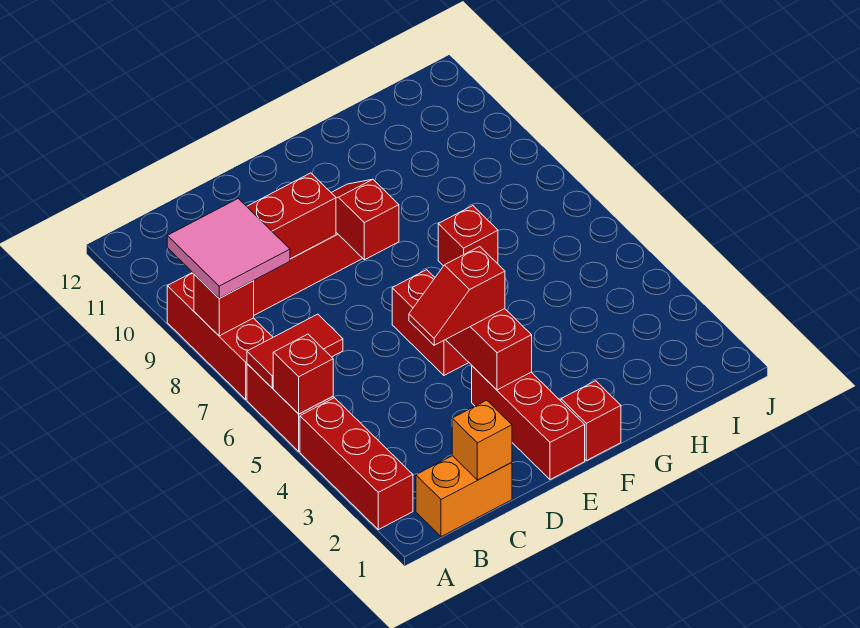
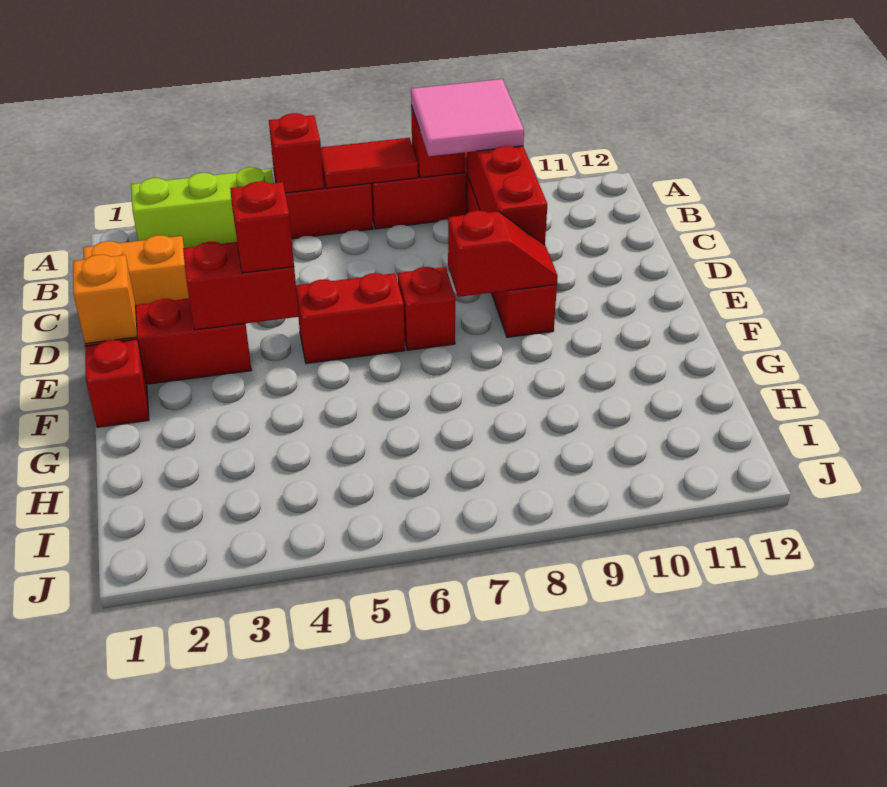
red 1x3 brick [300,398,413,530] -> lime 1x3 brick [131,167,274,248]
red 1x2 tile [247,314,343,388] -> red 1x2 tile turned to [321,138,418,188]
orange 1x2 brick [416,456,512,537] -> orange 1x2 brick turned to [83,235,189,305]
orange 1x1 brick [452,400,512,480] -> orange 1x1 brick moved to [73,255,137,344]
red 1x1 brick [438,206,498,266] -> red 1x1 brick moved to [398,267,455,350]

